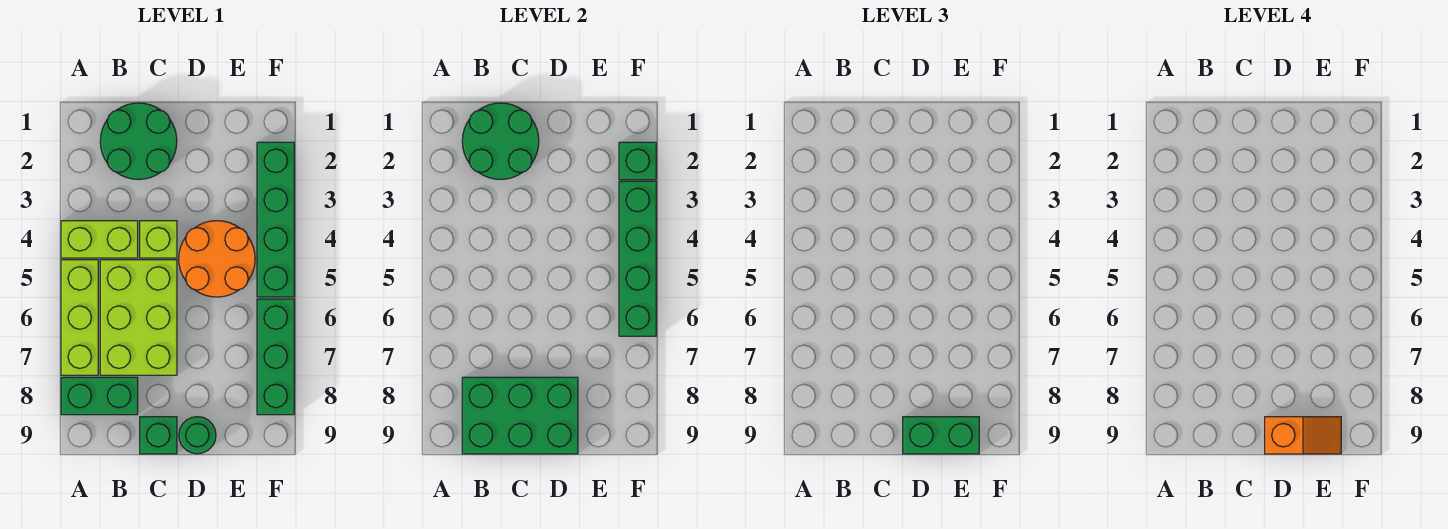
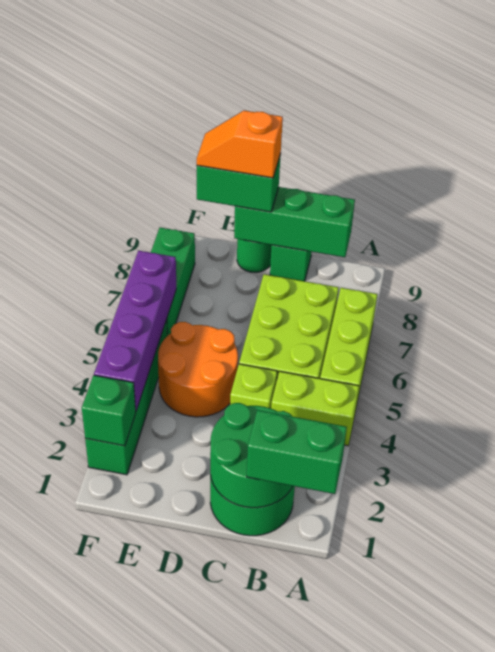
green 1x2 brick [61,377,138,415] -> green 1x2 brick moved to [247,410,347,494]
green 2x3 brick [462,377,578,454] -> green 1x3 brick [234,187,355,257]
green 1x4 brick [619,181,656,336] -> purple 1x4 brick [94,251,176,411]

